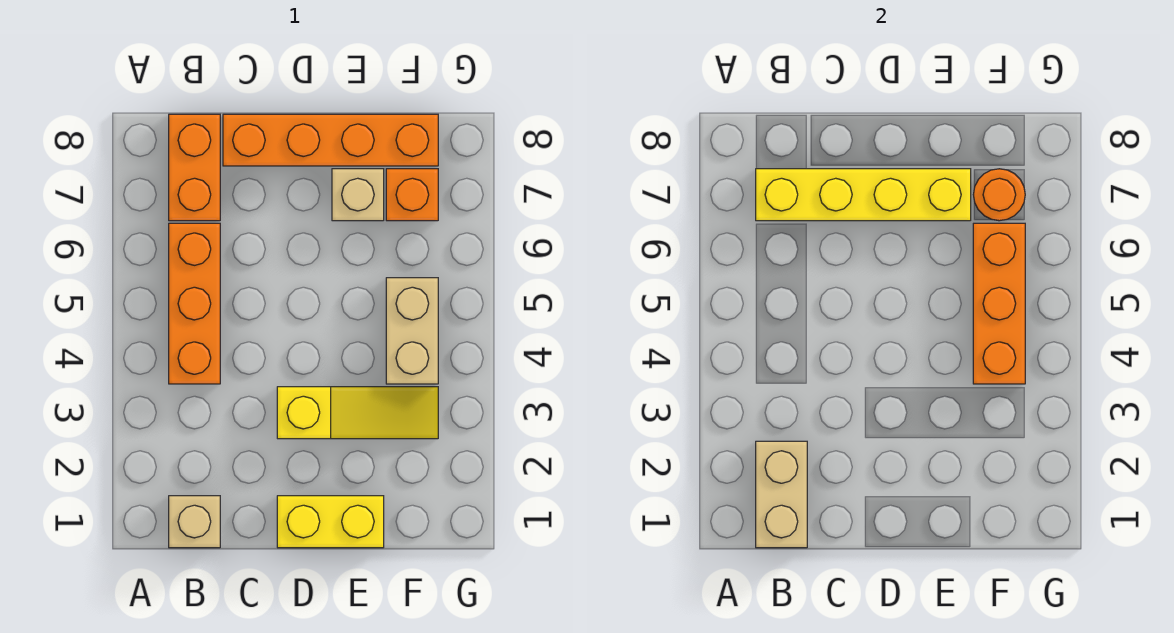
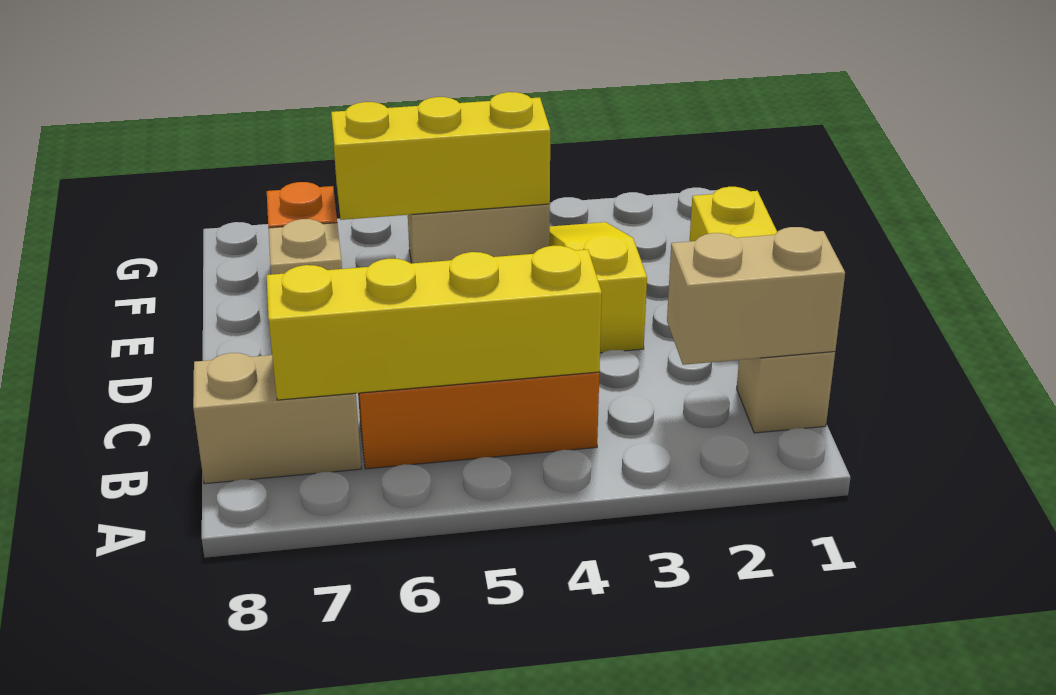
orange 1x2 brick [169,114,220,221] -> tan 1x2 brick [193,353,361,484]
yellow 1x4 brick [756,169,971,221] -> yellow 1x4 brick turned to [267,246,602,400]
orange 1x4 brick [223,114,438,166] -> none
orange 1x3 brick [973,223,1025,384] -> yellow 1x3 brick [331,92,550,220]
orange 1x1 round brick [973,169,1025,221] -> none

